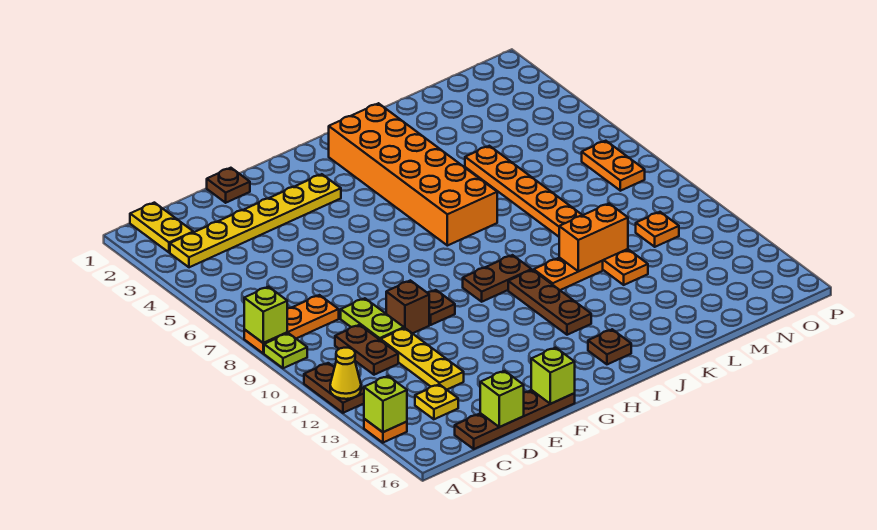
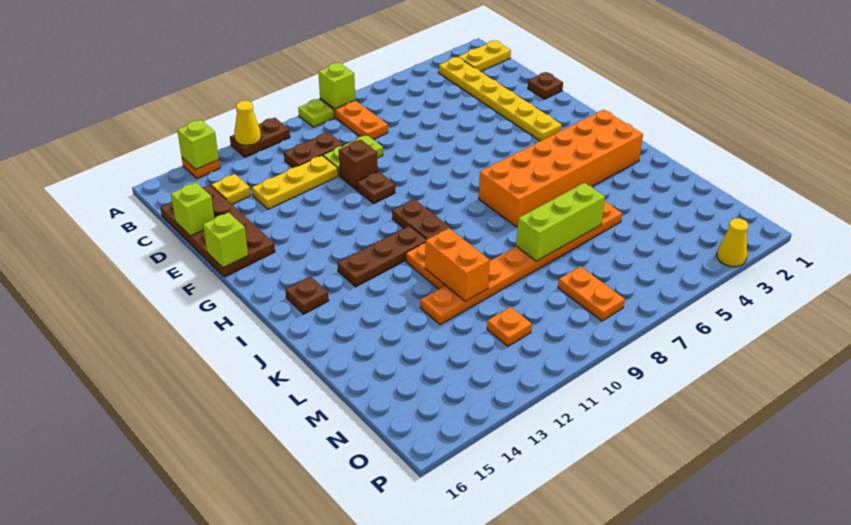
brown 1x4 plate [455,390,575,449] -> brown 2x4 plate [160,185,275,277]
none -> lime 1x3 brick [516,183,605,261]
orange 1x2 plate [582,141,645,191] -> orange 1x2 plate turned to [558,266,625,321]
none -> yellow 1x1 cone [717,218,748,267]

